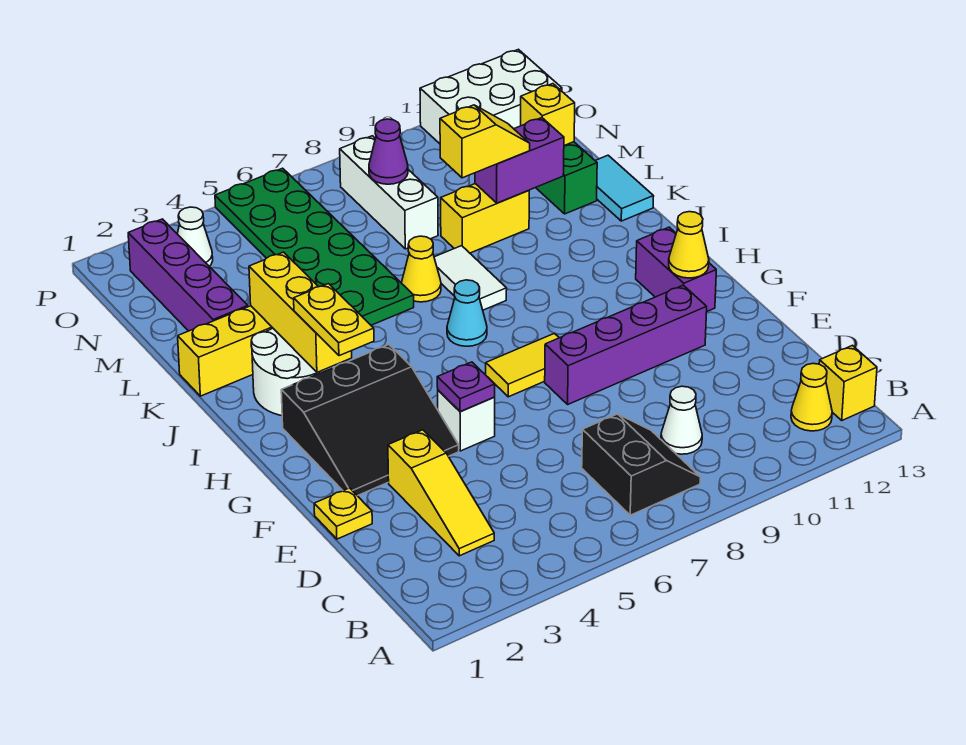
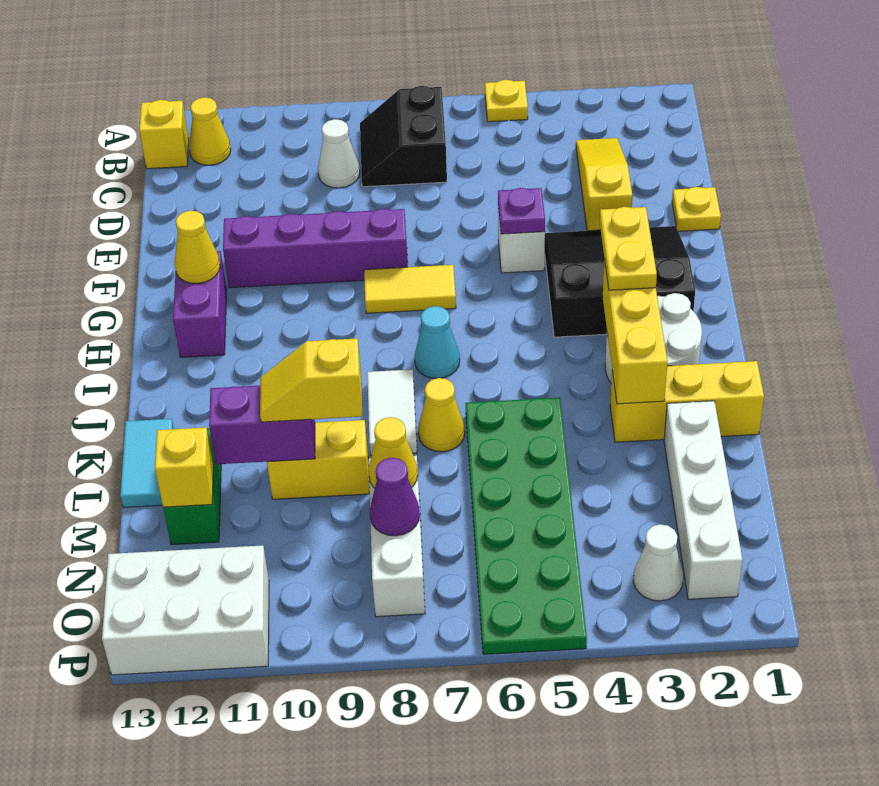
none -> yellow 1x1 plate [485,80,528,122]
purple 1x4 brick [128,219,248,331] -> white 1x4 brick [664,401,742,599]
none -> yellow 1x1 cone [368,417,418,488]

